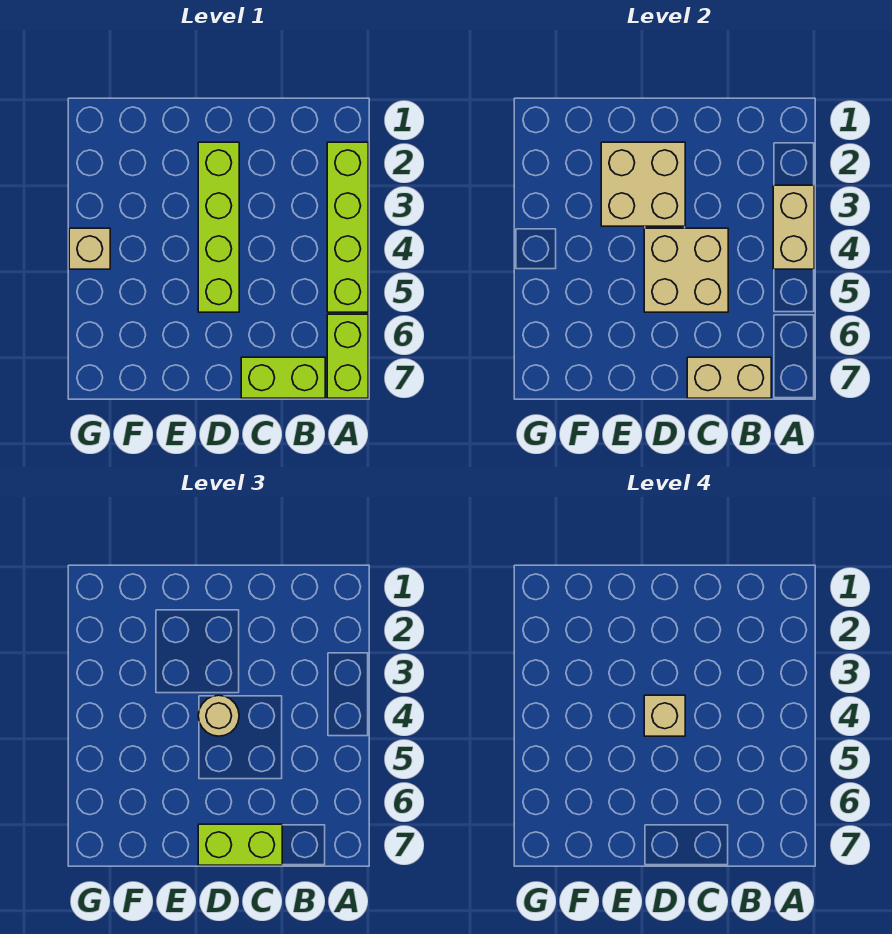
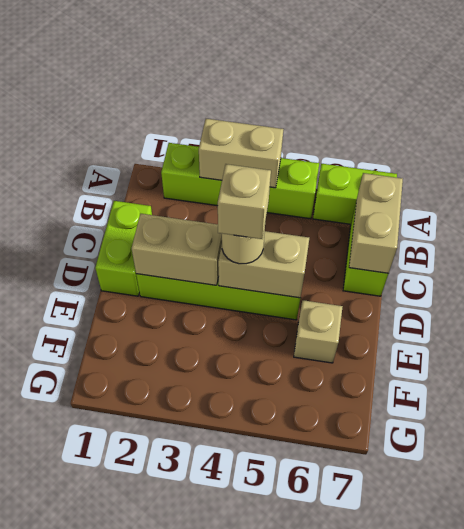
tan 2x2 brick [644,228,728,312] -> tan 1x2 brick [218,231,309,298]
lime 1x2 brick [198,824,282,865] -> lime 1x2 brick moved to [95,201,152,296]
tan 2x2 brick [601,142,685,226] -> tan 1x2 brick [132,214,222,285]
tan 1x1 brick [69,228,110,269] -> tan 1x1 brick moved to [294,300,343,363]

